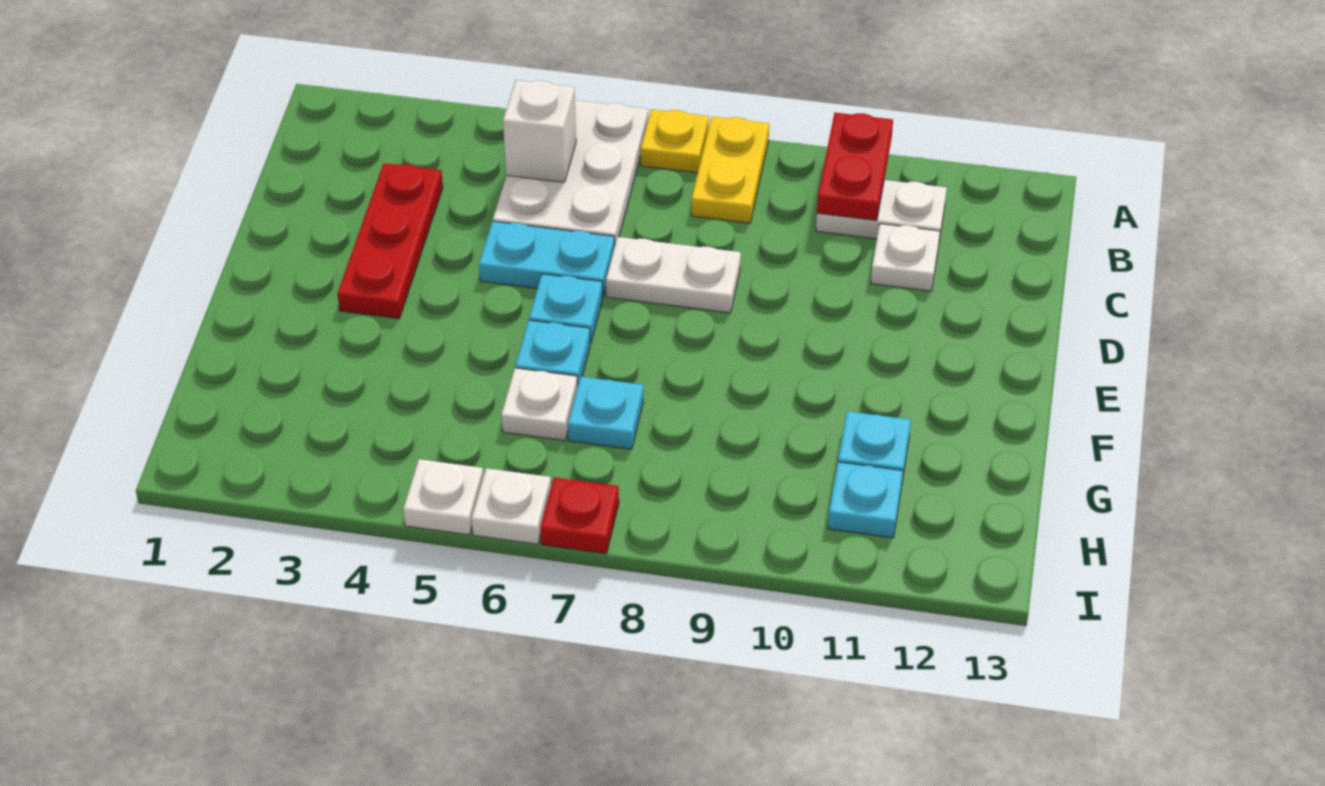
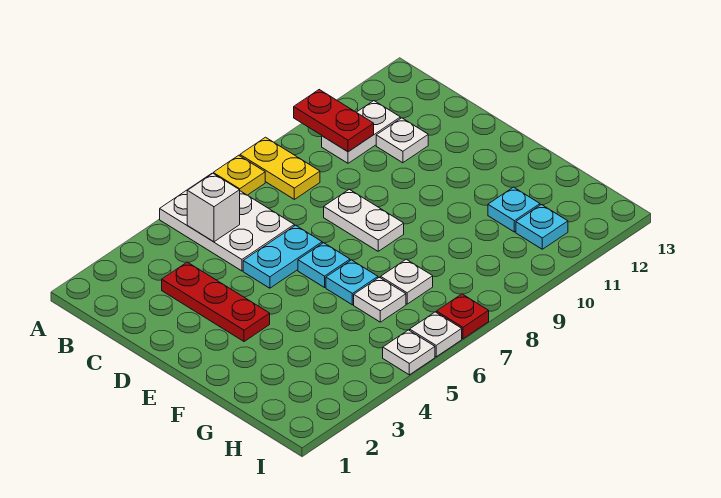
white 1x2 plate [606,237,741,313] -> white 1x2 plate turned to [324,189,404,251]
cyan 1x1 plate [568,377,643,449] -> white 1x1 plate [381,259,433,304]

